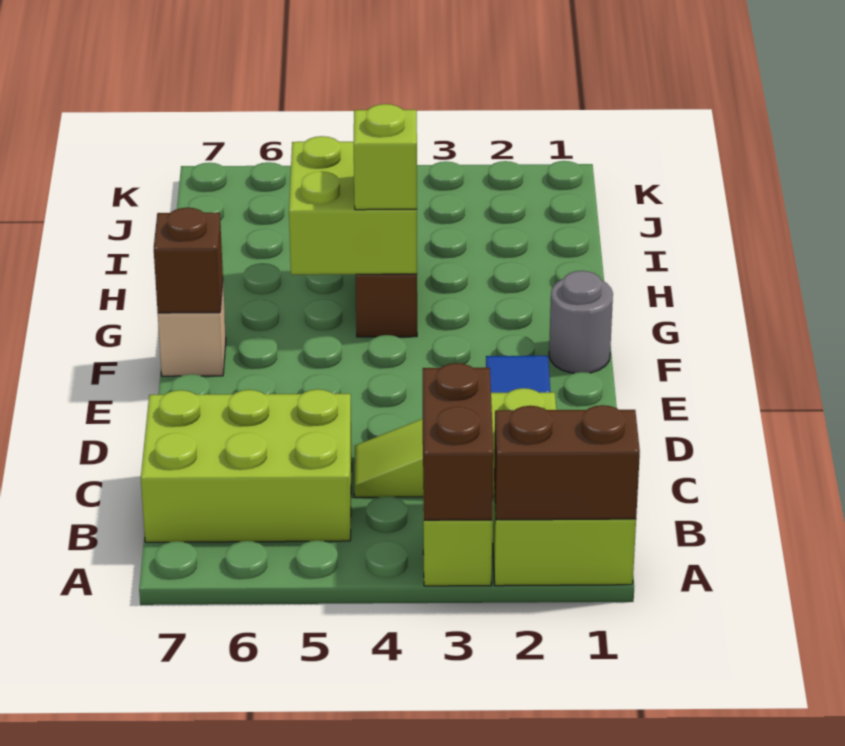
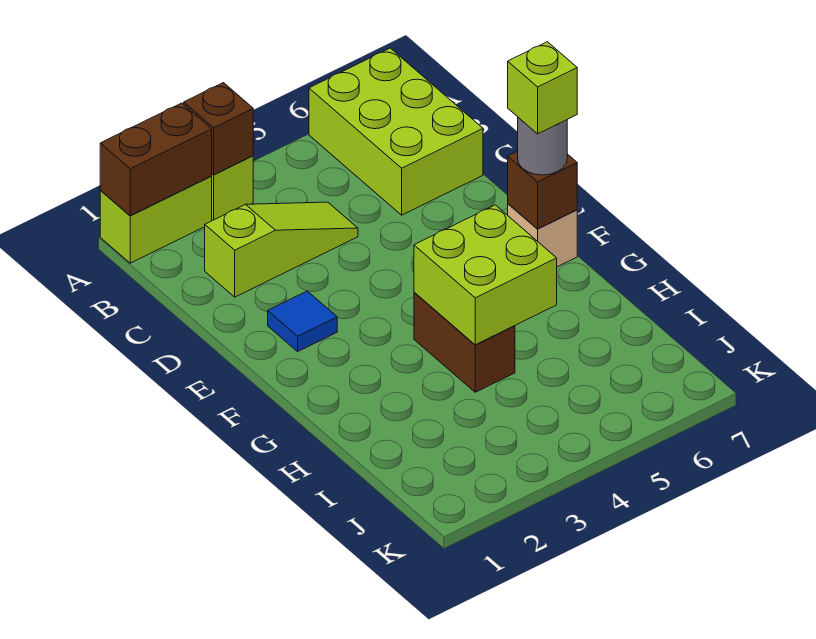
brown 1x2 brick [423,363,494,520] -> brown 1x1 brick [184,83,253,174]
lime 2x3 brick [141,389,352,542] -> lime 2x3 brick turned to [309,48,483,215]
grey 1x1 round brick [549,271,613,373] -> grey 1x1 round brick moved to [518,118,567,175]
lime 1x1 brick [354,104,417,210] -> lime 1x1 brick moved to [508,42,577,134]

